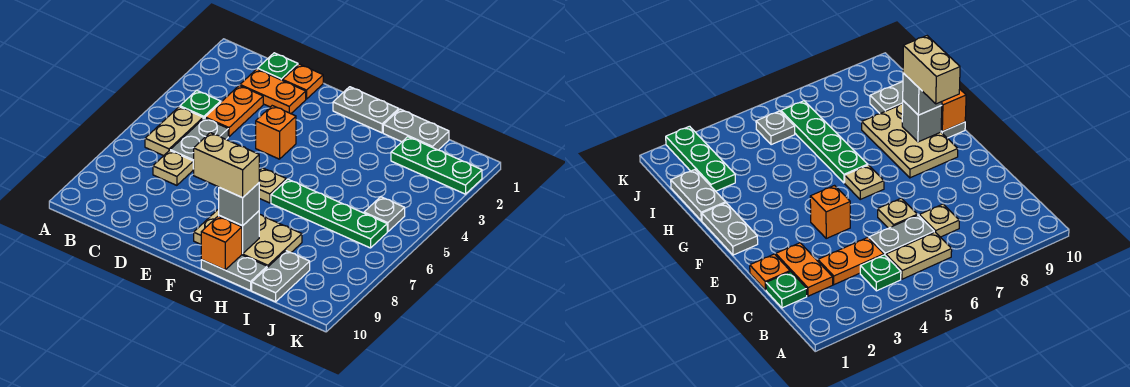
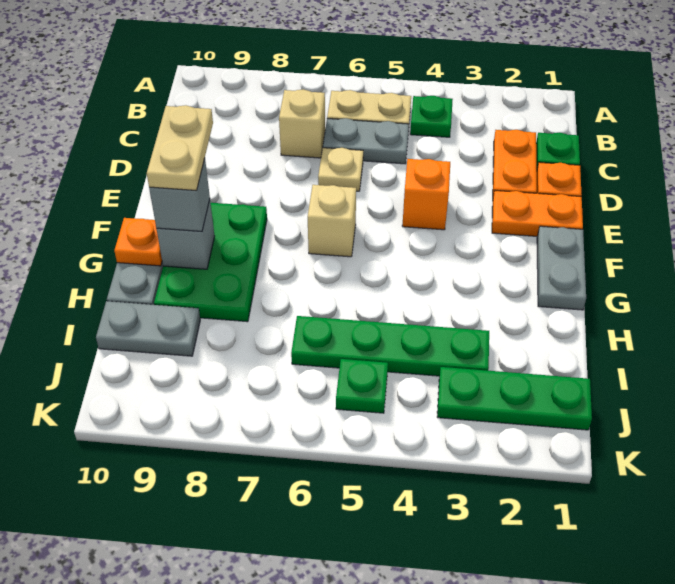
orange 1x2 plate [205,85,263,137] -> orange 1x2 plate moved to [492,190,583,236]
tan 1x1 plate [153,151,193,185] -> tan 1x1 brick [279,89,325,158]
tan 1x1 plate [259,168,286,203] -> tan 1x1 brick [308,185,356,257]
tan 2x3 plate [194,209,302,267] -> green 2x3 plate [154,203,267,322]
tan 1x2 brick [194,133,259,198] -> tan 1x2 plate [147,105,213,191]
green 1x4 plate [271,179,387,248] -> green 1x4 plate turned to [291,316,489,376]
orange 1x1 brick [201,216,242,270] -> orange 1x1 plate [114,218,162,266]
grey 1x2 plate [383,109,449,150] -> none
green 1x3 plate [391,137,482,194] -> green 1x3 plate turned to [437,367,592,430]
grey 1x1 plate [364,197,405,232] -> green 1x1 plate [336,359,388,413]

